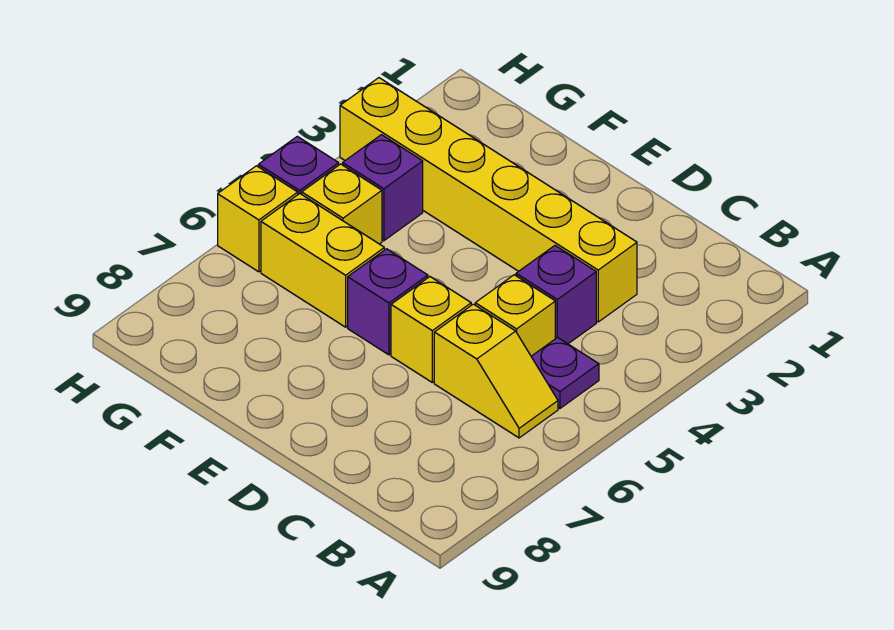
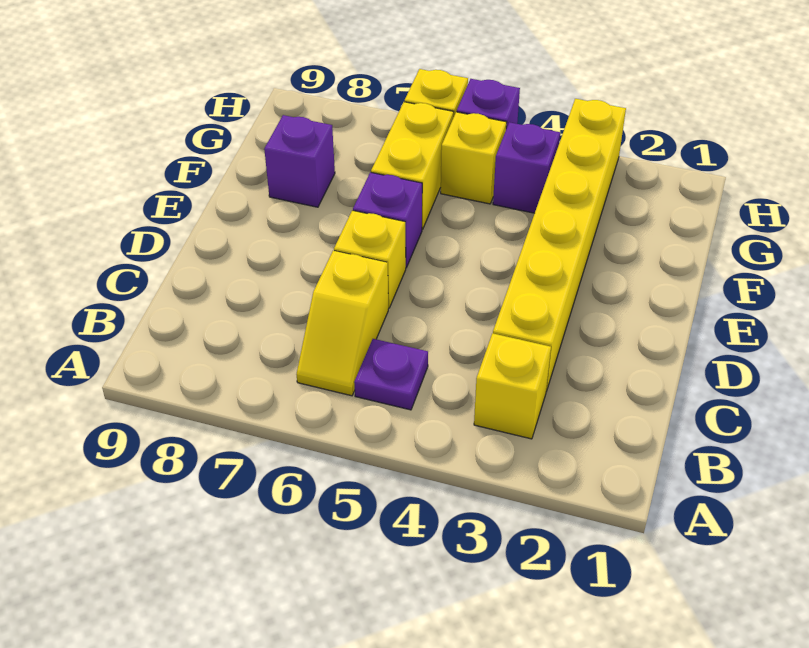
purple 1x1 brick [516,246,596,344] -> purple 1x1 brick moved to [264,115,335,207]
yellow 1x1 brick [475,275,555,356] -> yellow 1x1 brick moved to [474,333,551,439]

